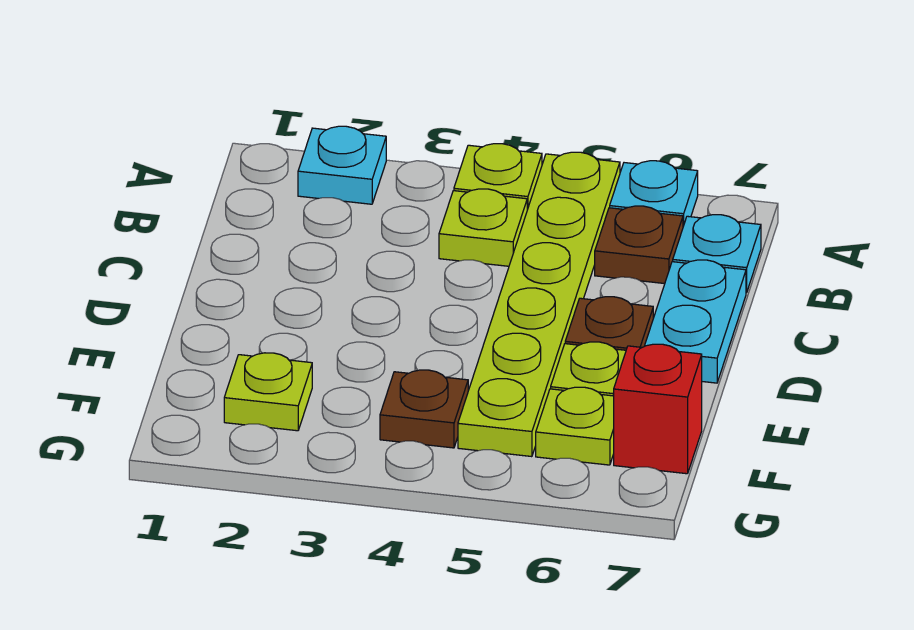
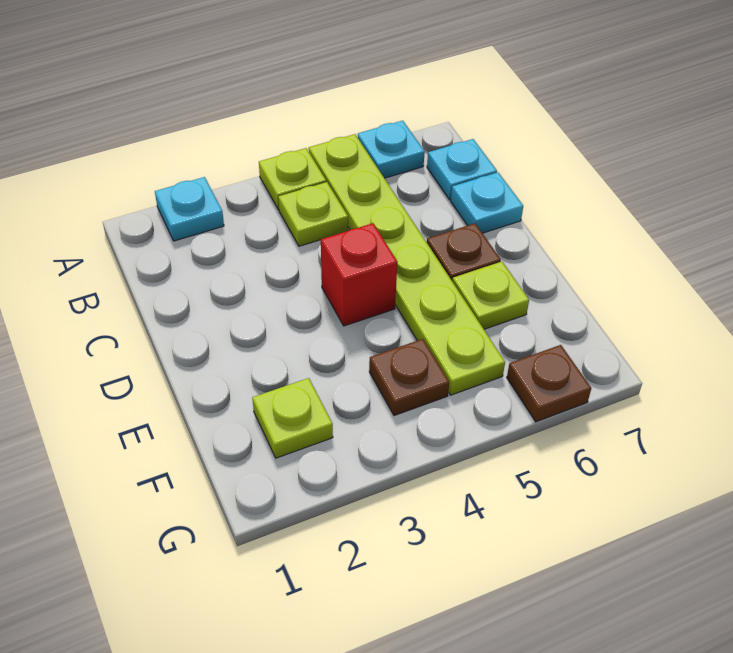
brown 1x1 plate [595,206,683,284] -> brown 1x1 plate moved to [507,345,591,422]
cyan 1x2 plate [645,260,746,383] -> cyan 1x1 plate [451,172,523,233]
lime 1x1 plate [536,387,614,465] -> none
red 1x1 brick [614,344,702,474] -> red 1x1 brick moved to [321,223,397,326]

